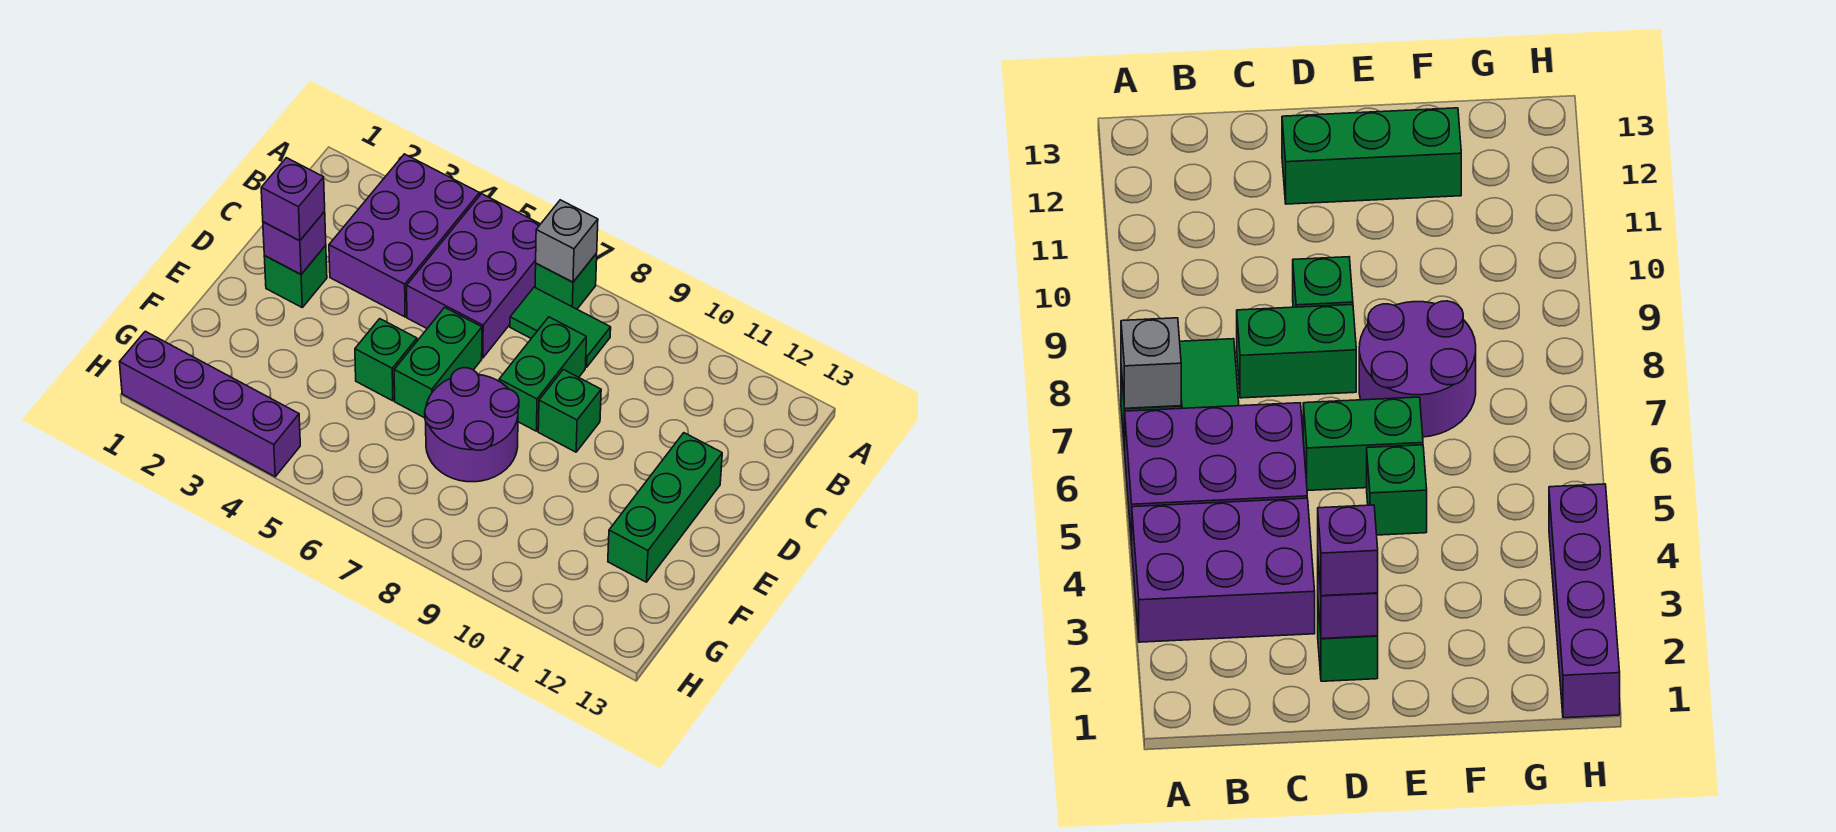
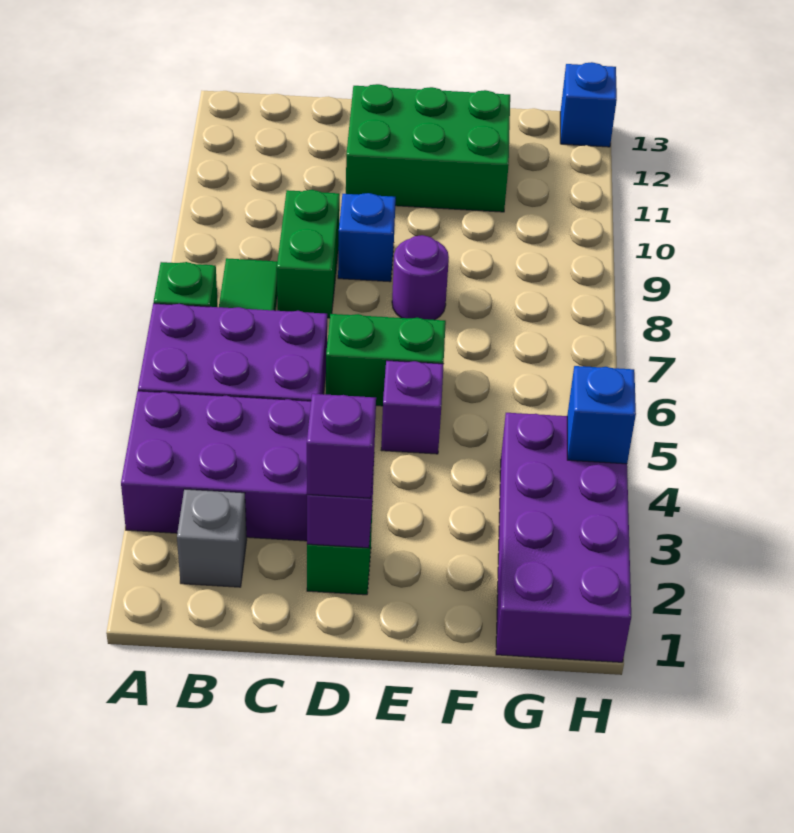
grey 1x1 brick [536,200,598,282] -> grey 1x1 brick moved to [177,489,247,587]
green 1x2 brick [499,317,586,431] -> green 1x2 brick turned to [277,190,340,318]
green 1x1 brick [538,370,601,452] -> blue 1x1 brick [338,193,396,282]
green 1x3 brick [608,433,722,582] -> green 2x3 brick [346,84,510,212]
green 1x1 brick [355,319,417,401] -> purple 1x1 brick [381,360,444,454]
purple 2x2 round brick [425,368,519,482] -> purple 1x1 round brick [392,235,449,320]
purple 1x4 brick [120,331,300,477] -> purple 2x4 brick [496,413,631,662]
none -> blue 1x1 brick [567,366,636,464]
none -> blue 1x1 brick [560,62,617,147]

